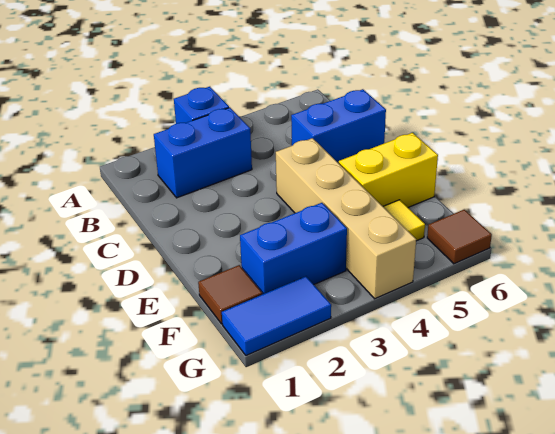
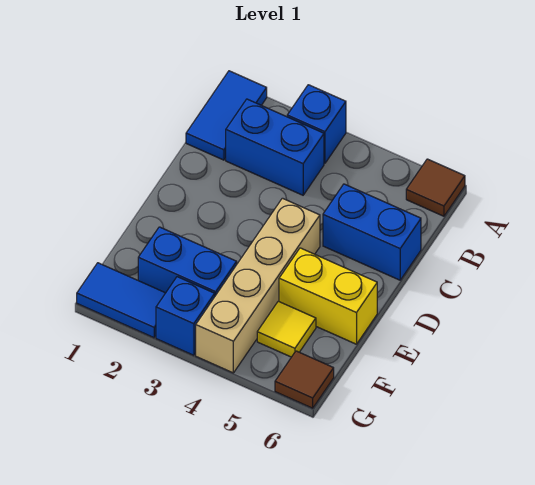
none -> blue 1x2 tile [186,71,267,160]
brown 1x1 tile [198,265,262,324] -> brown 1x1 tile moved to [406,159,465,216]
none -> blue 1x1 brick [156,277,215,355]

